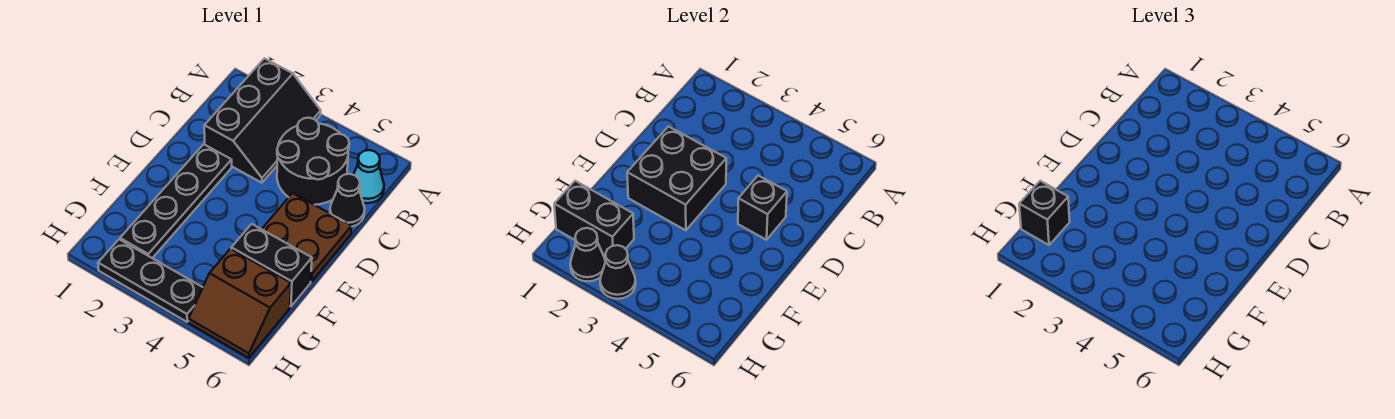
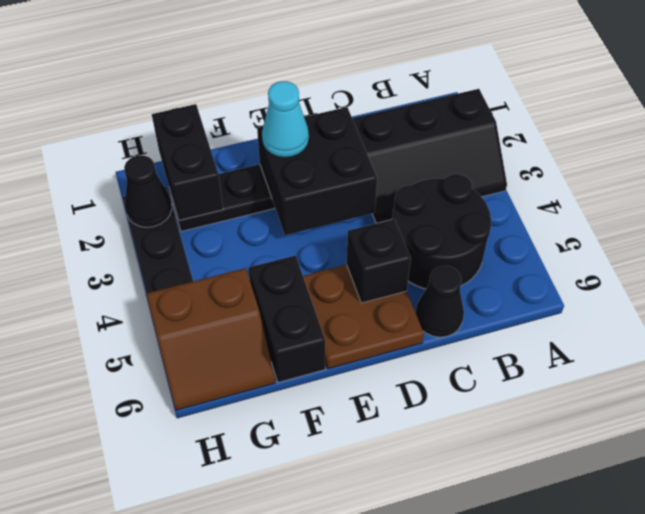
cyan 1x1 cone [353,150,384,203] -> cyan 1x1 cone moved to [262,81,309,158]
black 1x1 brick [1019,181,1070,245] -> none
brown 2x2 slope [189,249,291,358] -> brown 2x2 slope turned to [146,268,275,410]
black 1x1 cone [600,245,636,299] -> none

